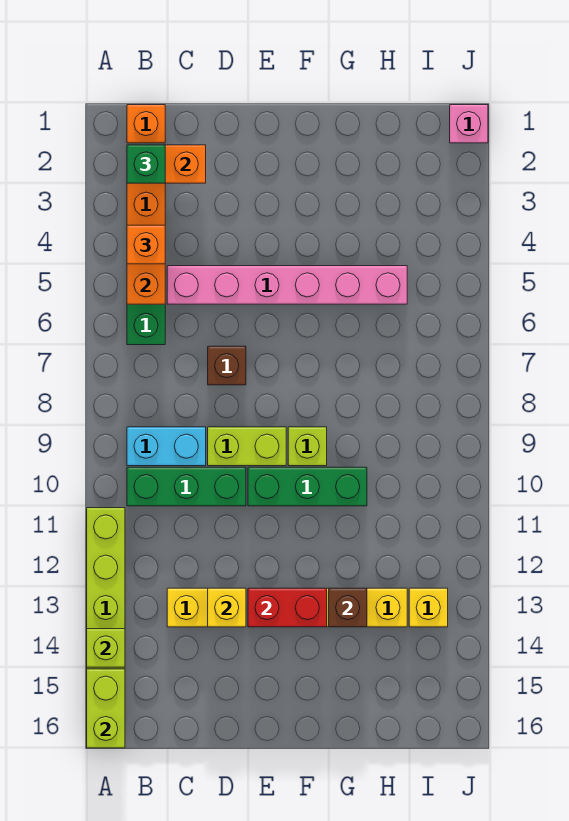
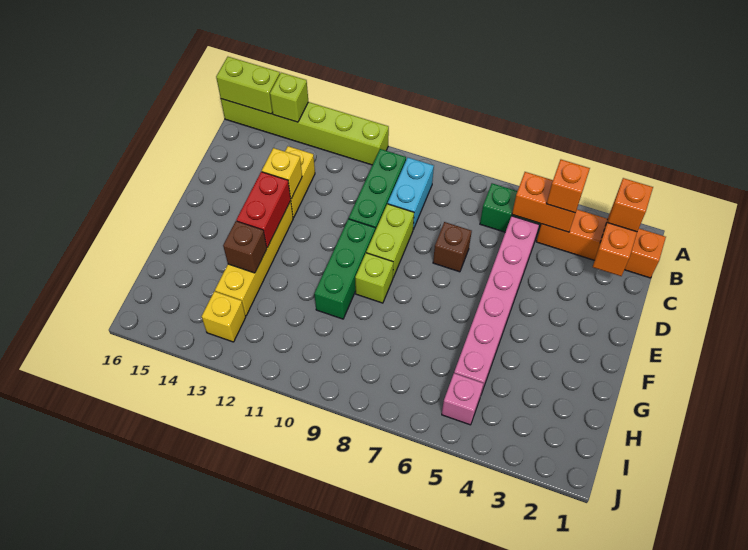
green 1x1 brick [127,145,165,183] -> orange 1x1 brick [608,178,653,232]
pink 1x1 brick [450,105,488,143] -> pink 1x1 brick moved to [442,373,484,425]

